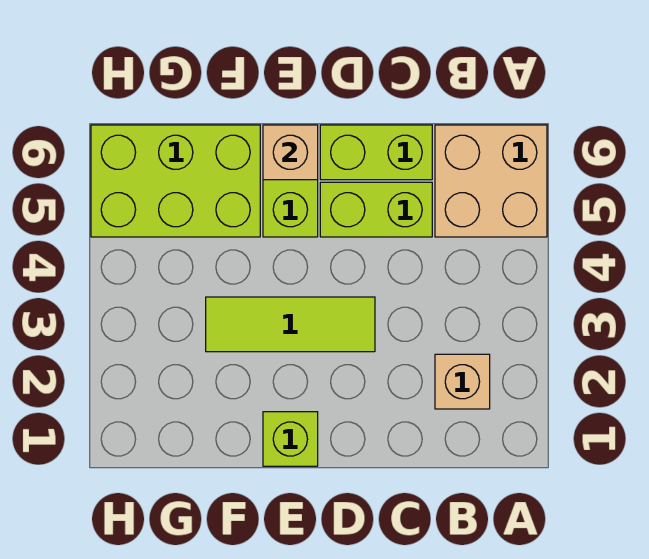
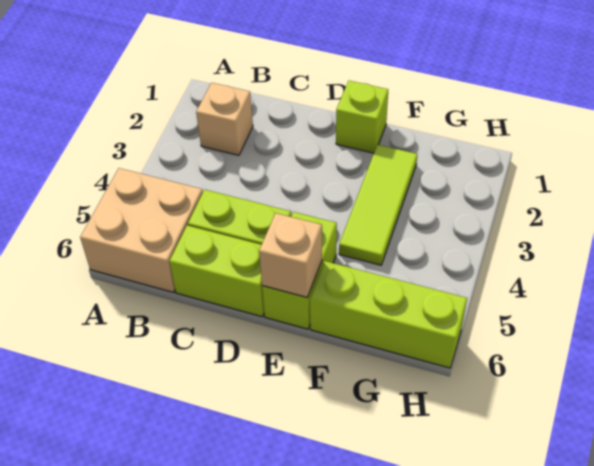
lime 1x3 tile [206,297,375,352] -> lime 1x3 tile turned to [339,145,417,265]
lime 2x3 brick [91,125,260,237] -> lime 1x3 brick [310,261,467,368]

